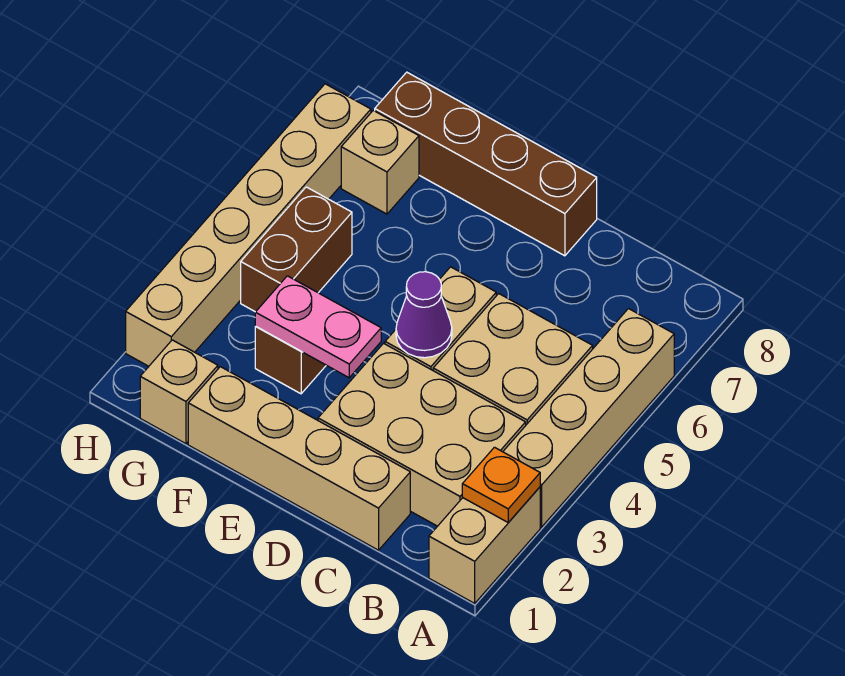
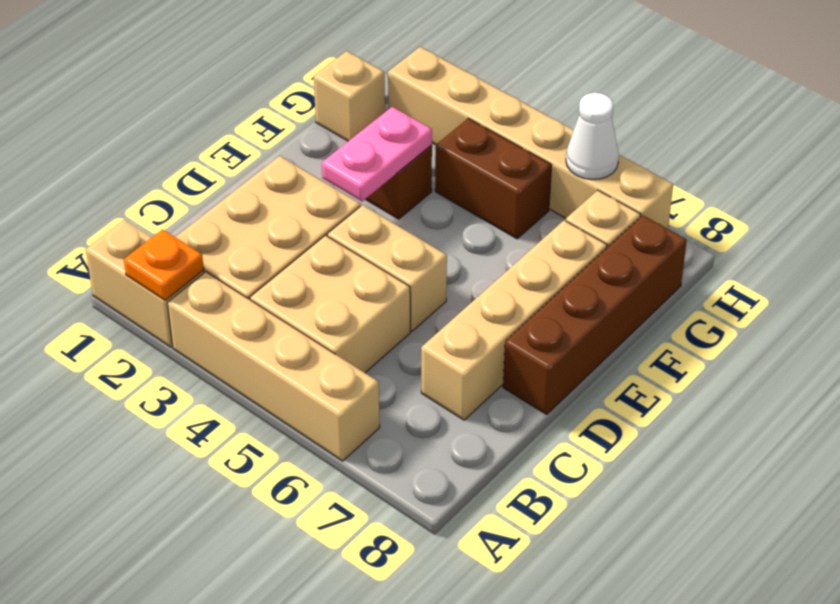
tan 1x4 brick [188,367,410,550] -> tan 1x4 brick moved to [421,220,607,420]
purple 1x1 cone [396,272,452,358] -> none
none -> white 1x1 cone [566,93,619,179]

